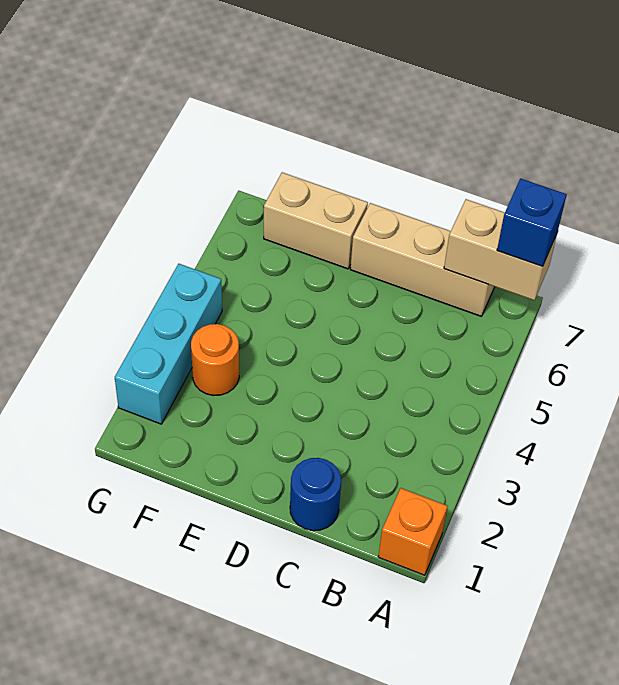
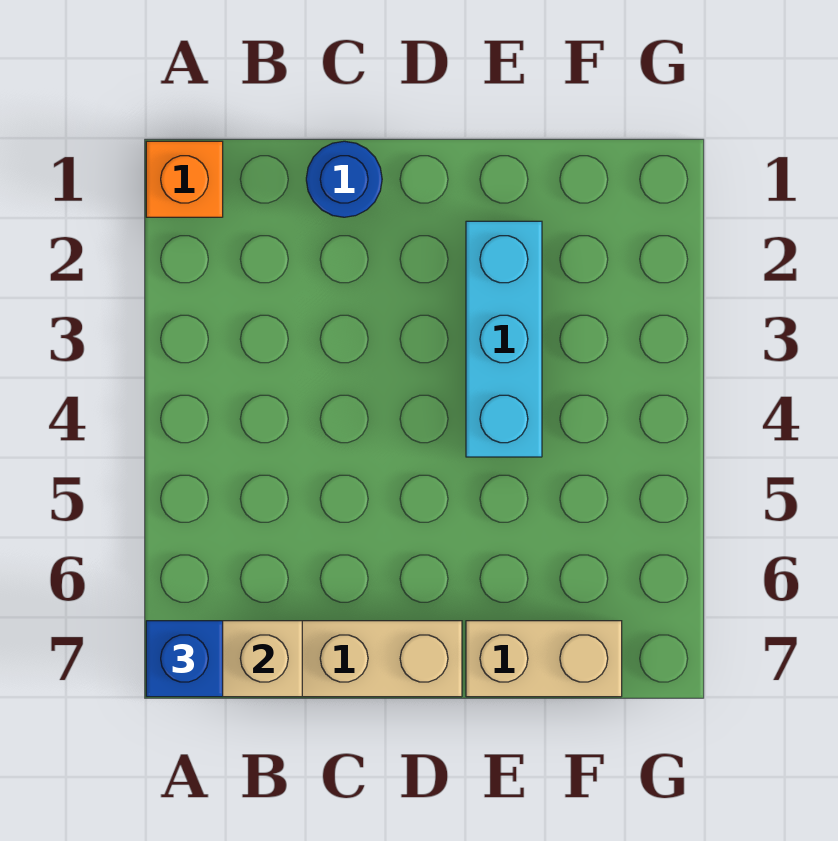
orange 1x1 round brick [191,324,239,396] -> none
cyan 1x3 brick [115,264,222,424] -> cyan 1x3 brick moved to [466,221,542,457]

